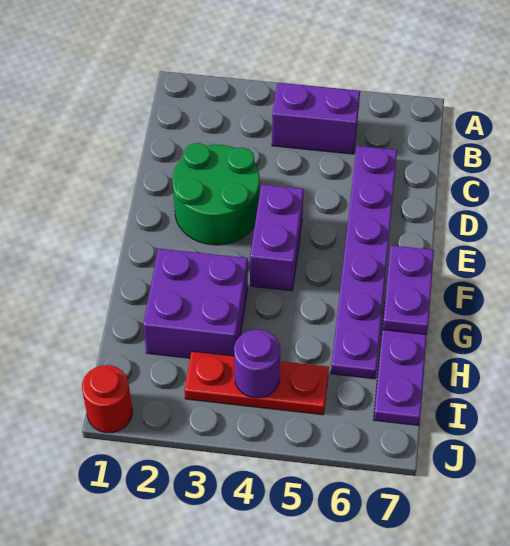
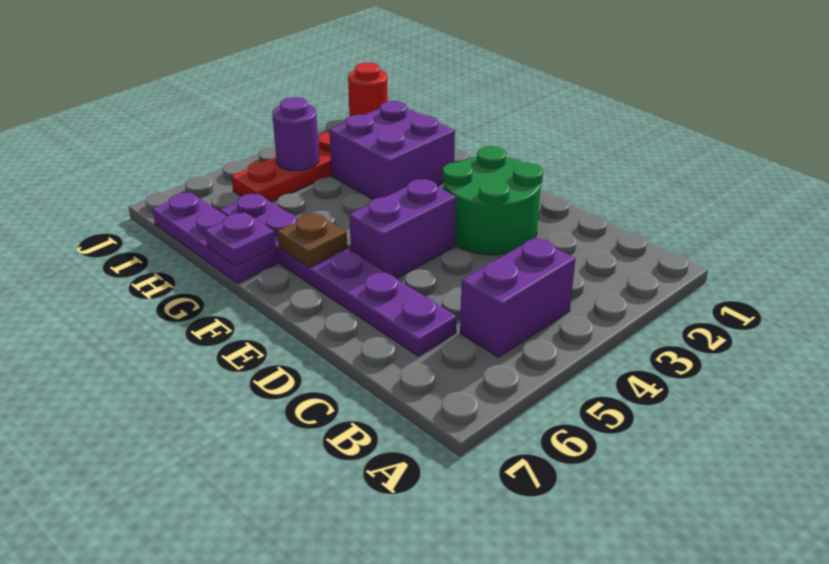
purple 1x2 brick [250,185,304,291] -> purple 1x2 brick turned to [349,179,456,279]
none -> brown 1x1 plate [277,213,347,267]
purple 1x2 plate [382,245,434,335] -> purple 1x1 plate [205,212,275,266]

